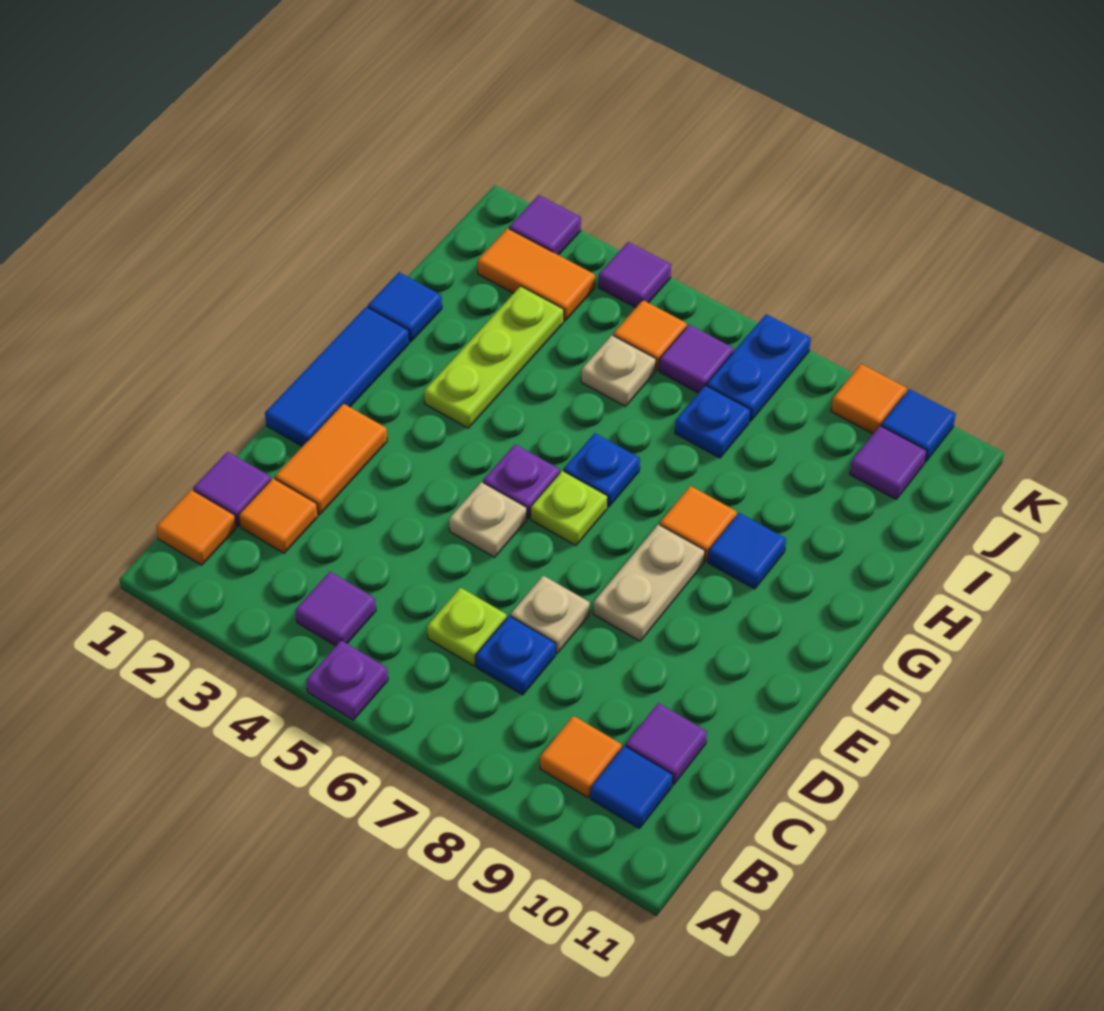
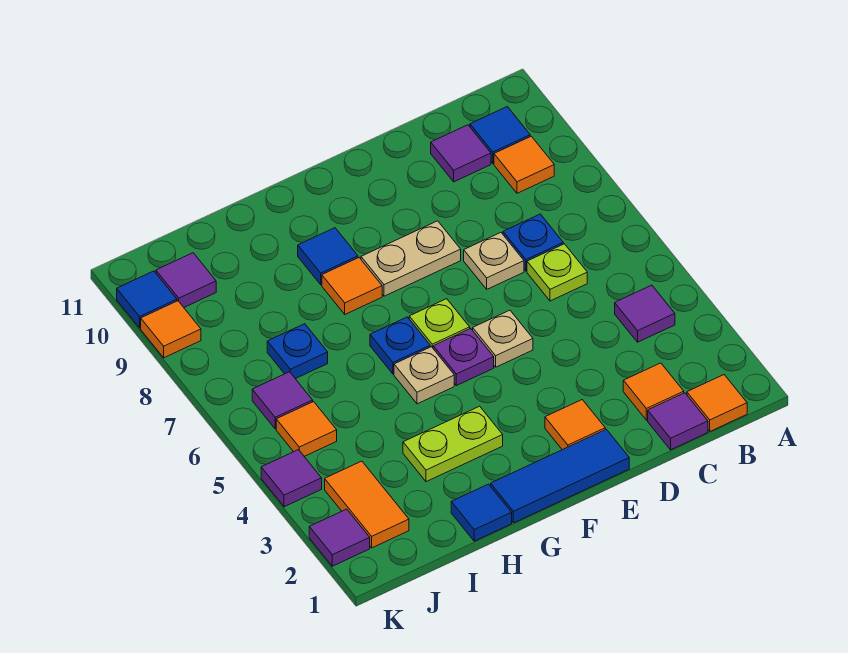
purple 1x1 plate [306,640,388,720] -> none
orange 1x2 tile [275,404,387,515] -> orange 1x1 tile [545,400,605,450]
lime 1x3 plate [424,286,564,428] -> lime 1x2 plate [403,406,503,482]
tan 1x1 plate [581,335,656,406] -> tan 1x1 plate moved to [394,347,454,404]
blue 1x2 plate [707,314,811,421] -> none

